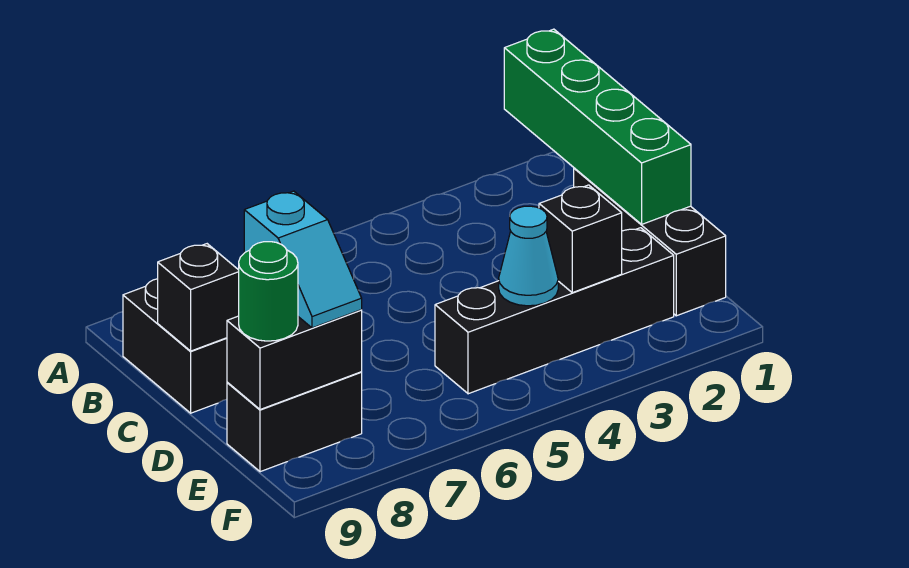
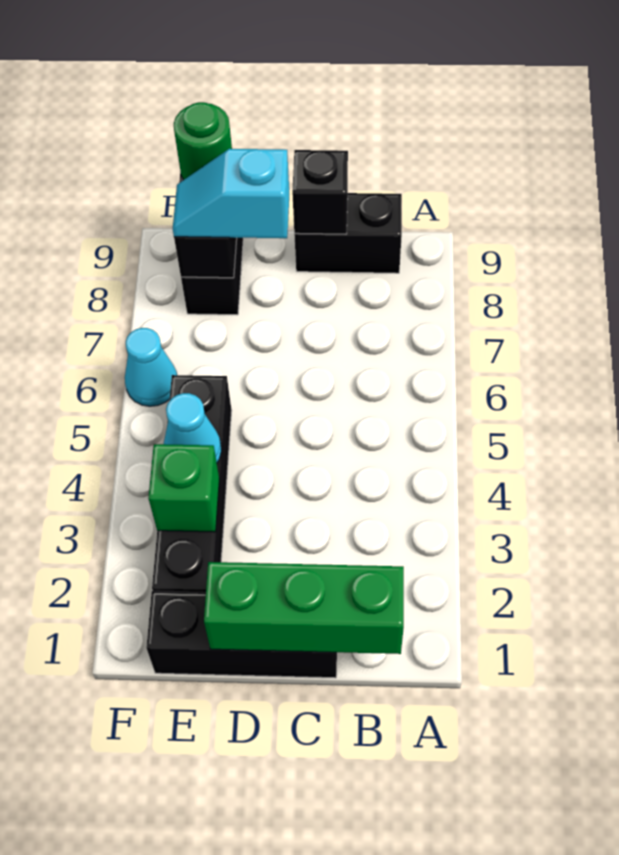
green 1x4 brick [504,29,691,224] -> green 1x3 brick [204,562,404,654]
black 1x1 brick [539,185,622,293] -> green 1x1 brick [148,444,219,532]
none -> cyan 1x1 cone [125,328,177,406]

